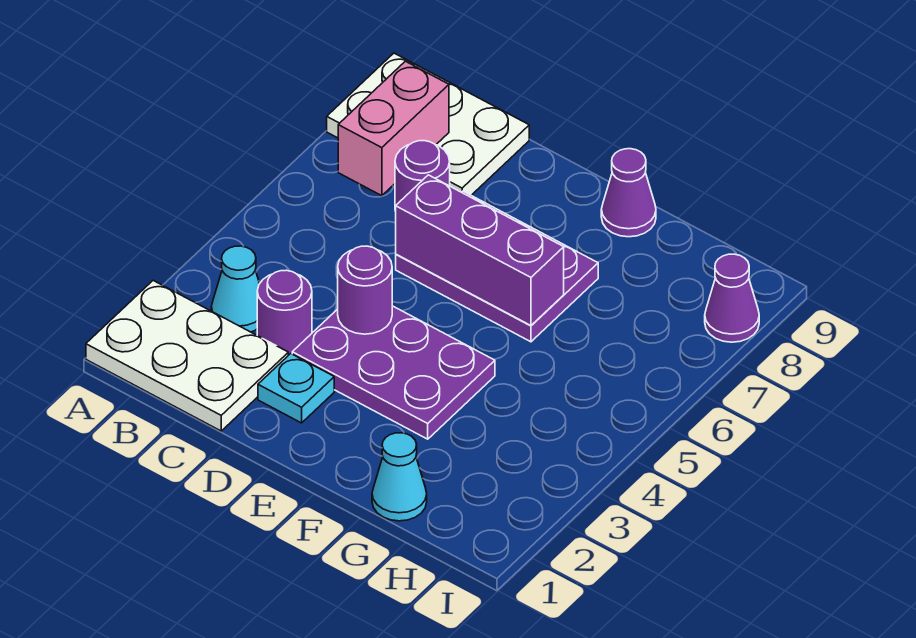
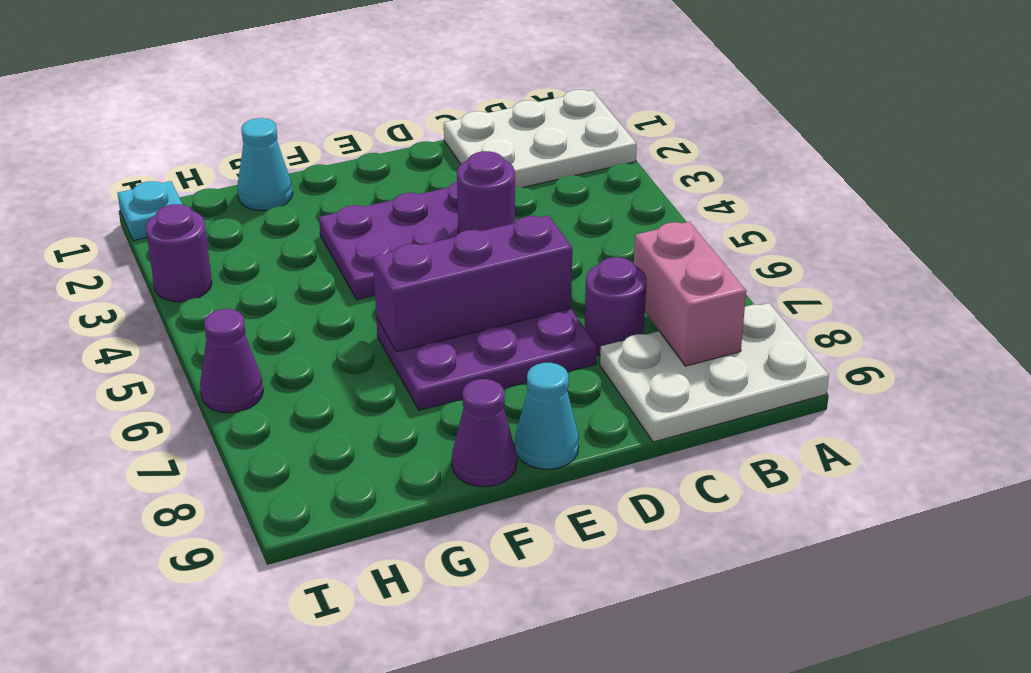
cyan 1x1 cone [211,246,260,332] -> cyan 1x1 cone moved to [515,363,579,469]
purple 1x1 round brick [257,270,312,355] -> purple 1x1 round brick moved to [146,204,212,302]
cyan 1x1 plate [258,354,334,423] -> cyan 1x1 plate moved to [118,181,183,241]
purple 1x1 cone [705,254,759,342] -> purple 1x1 cone moved to [200,309,263,413]

